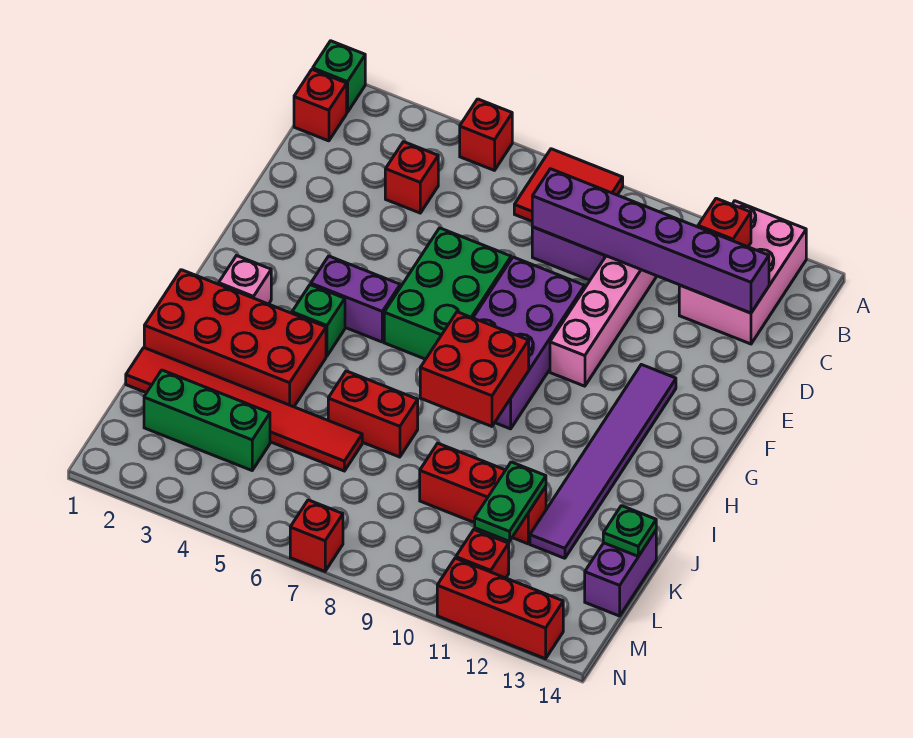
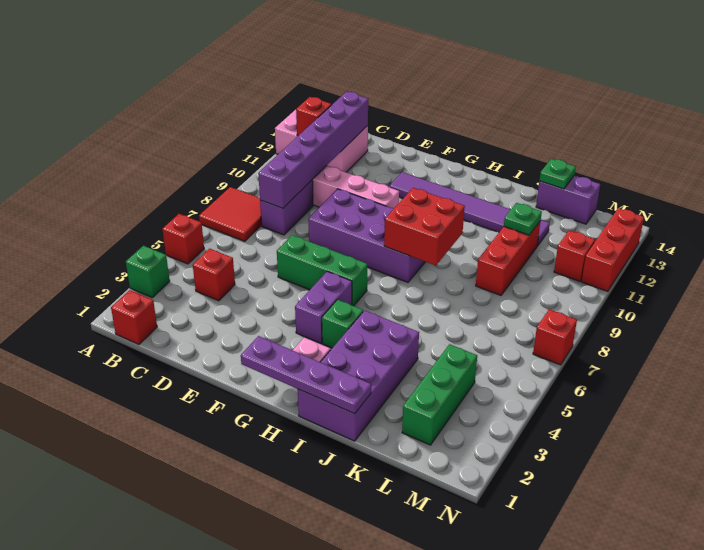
green 1x1 brick [313,41,365,112] -> green 1x1 brick moved to [126,246,170,297]
green 2x3 brick [384,228,511,359] -> green 1x3 brick [277,235,367,306]
none -> purple 1x4 plate [241,336,371,414]
red 2x4 brick [144,270,326,407] -> purple 2x4 brick [298,311,419,441]
red 1x2 brick [328,371,418,457] -> none
red 1x6 tile [126,348,362,471] -> none
green 1x2 plate [475,462,546,541] -> green 1x1 plate [504,203,542,235]

